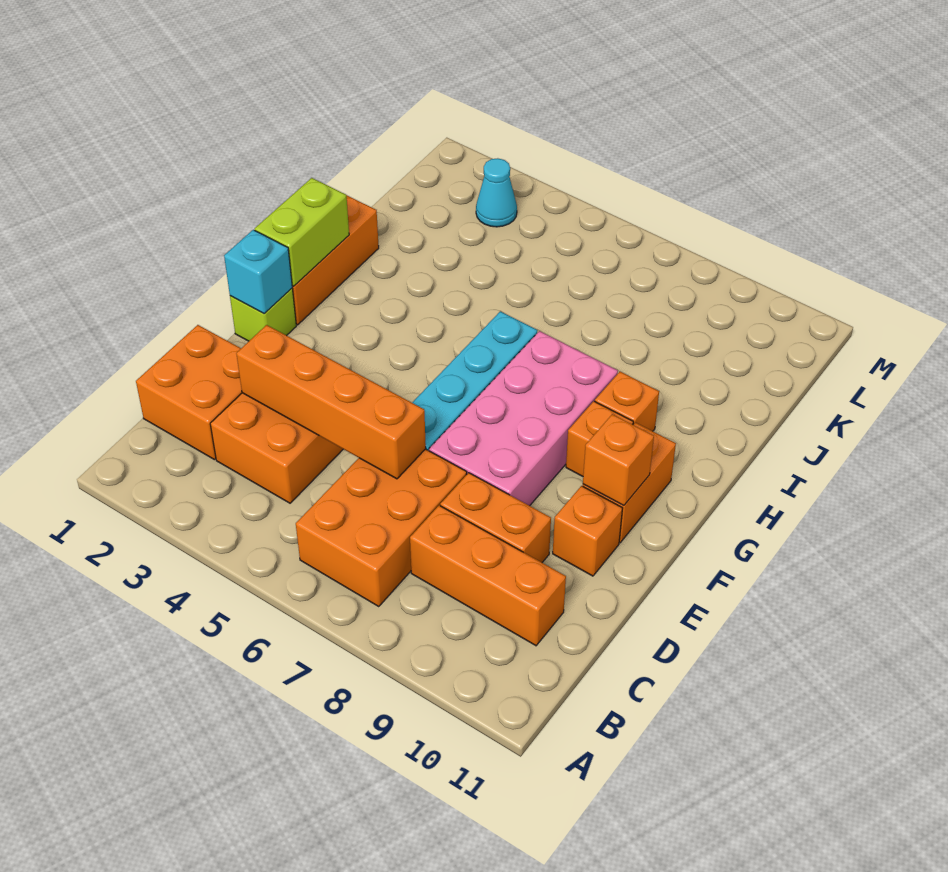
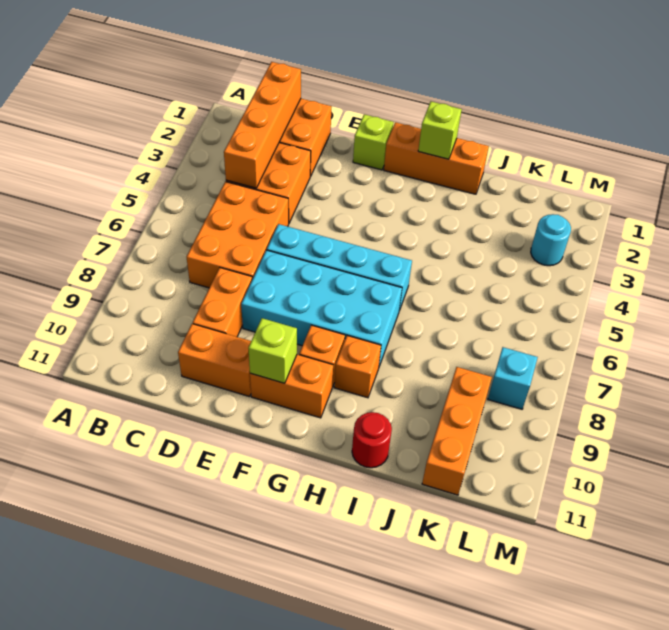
orange 2x3 brick [296,449,467,607] -> orange 2x3 brick turned to [187,182,289,288]
orange 1x3 brick [410,505,566,646] -> orange 1x3 brick moved to [422,367,492,495]
orange 1x4 brick [236,325,426,479] -> orange 1x4 brick moved to [224,62,301,188]
pink 2x4 brick [429,331,618,506] -> cyan 2x4 brick [241,250,402,366]
orange 1x1 brick [553,486,622,576] -> orange 1x2 brick [178,324,251,397]
cyan 1x1 brick [224,230,292,314] -> cyan 1x1 brick moved to [488,347,538,409]
orange 1x1 brick [583,414,654,505] -> lime 1x1 brick [248,318,297,383]
lime 1x2 brick [255,178,349,286] -> lime 1x1 brick [418,102,462,159]
none -> red 1x1 round brick [352,412,392,468]
cyan 1x1 cone [476,158,517,227] -> cyan 1x1 round brick [531,214,571,266]

